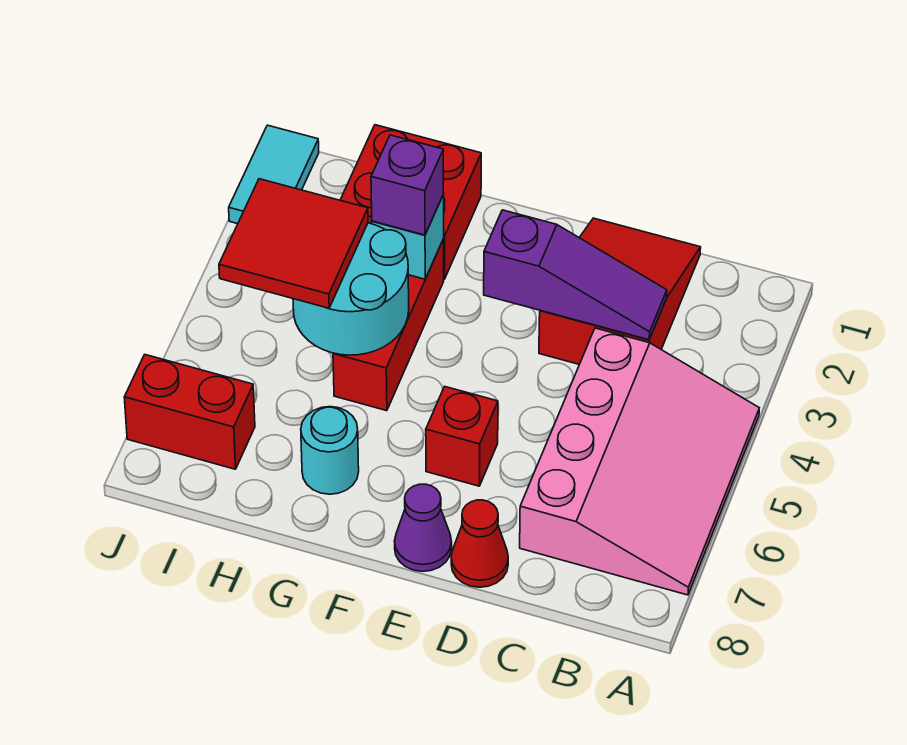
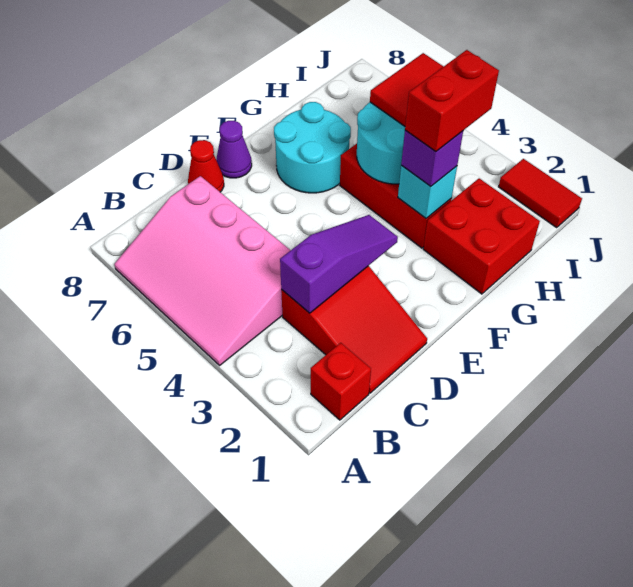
purple 1x3 slope [484,210,667,340] -> purple 1x3 slope turned to [280,215,398,313]
red 1x1 brick [426,386,498,486] -> red 1x1 brick moved to [311,343,371,420]
cyan 1x1 round brick [301,407,359,494] -> cyan 2x2 round brick [274,102,351,193]
red 1x2 brick [124,355,255,469] -> red 1x2 brick moved to [405,50,499,151]
cyan 1x2 tile [229,125,319,224] -> red 1x2 tile [499,159,582,228]

